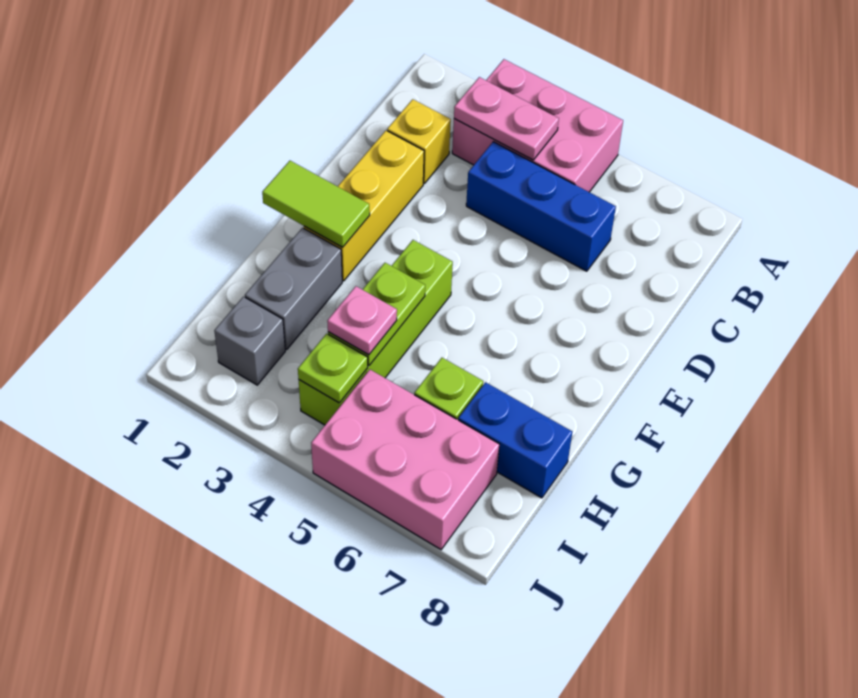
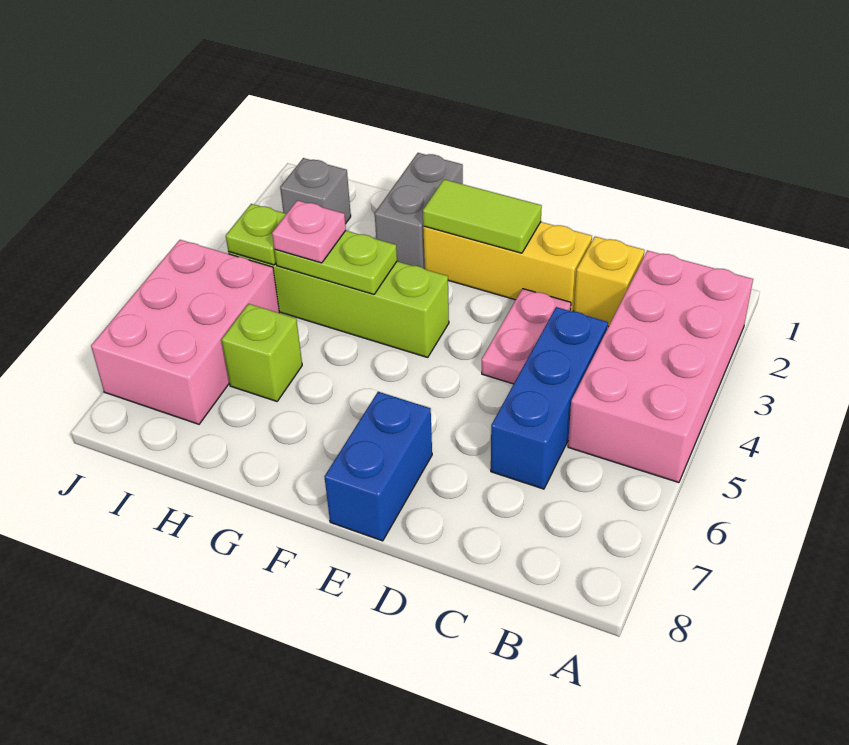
pink 2x3 brick [452,59,623,192] -> pink 2x4 brick [568,250,753,483]
pink 1x2 plate [454,77,559,160] -> pink 1x2 plate moved to [482,289,571,384]
lime 1x2 tile [262,161,370,247] -> lime 1x2 tile turned to [423,179,542,253]
grey 1x2 brick [245,228,342,350] -> grey 1x2 brick turned to [375,153,463,269]
blue 1x2 brick [458,382,572,498] -> blue 1x2 brick moved to [325,392,432,541]

